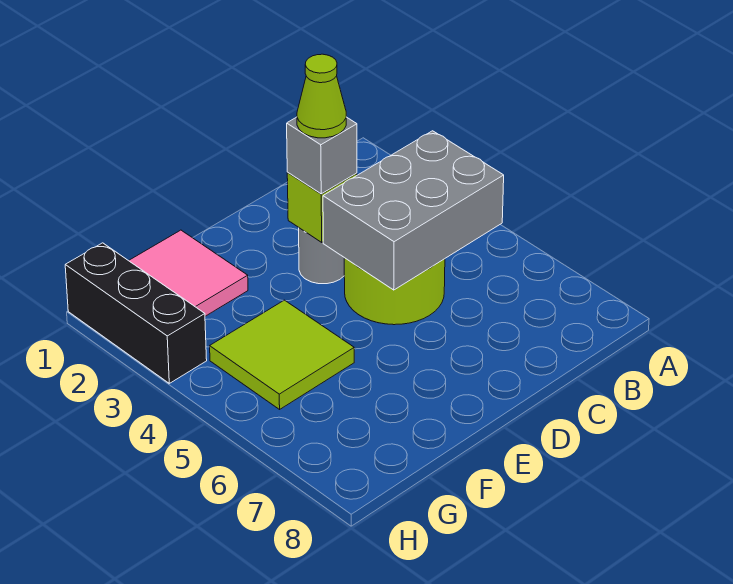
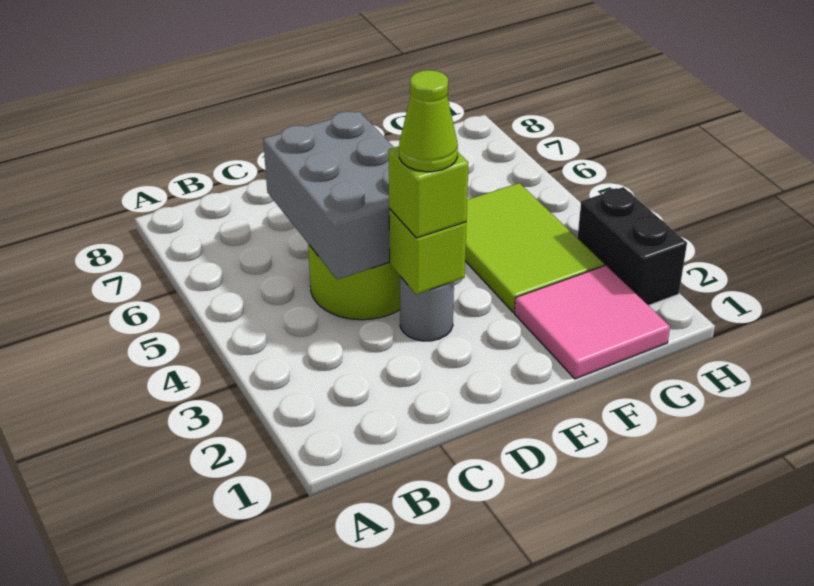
grey 2x3 brick [323,131,504,290] -> grey 2x3 brick turned to [263,111,394,280]
grey 1x1 brick [287,117,357,194] -> lime 1x1 brick [389,146,468,238]
lime 2x2 tile [210,300,354,409] -> lime 2x3 tile [465,183,604,312]
black 1x3 brick [65,243,207,383] -> black 1x2 brick [578,187,687,306]

